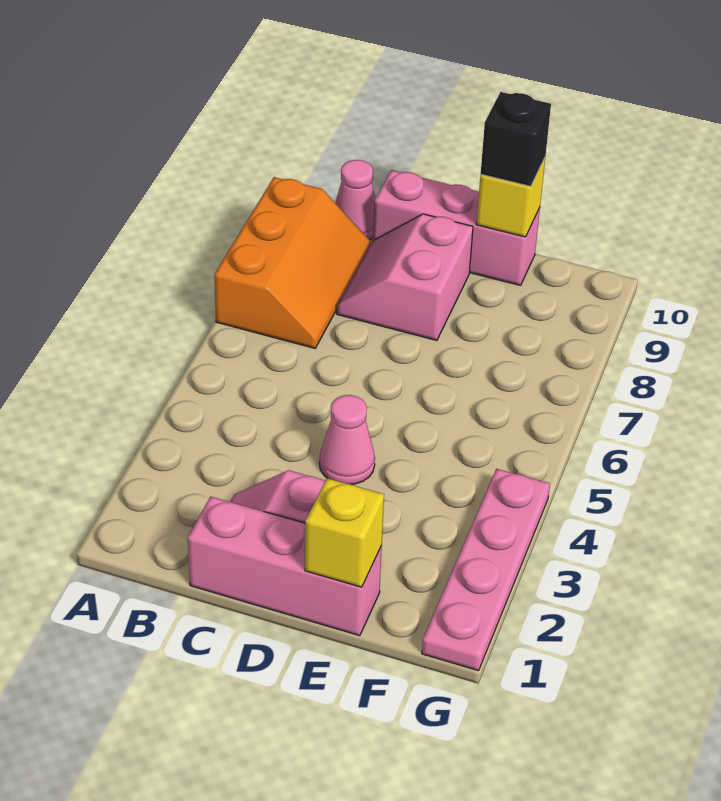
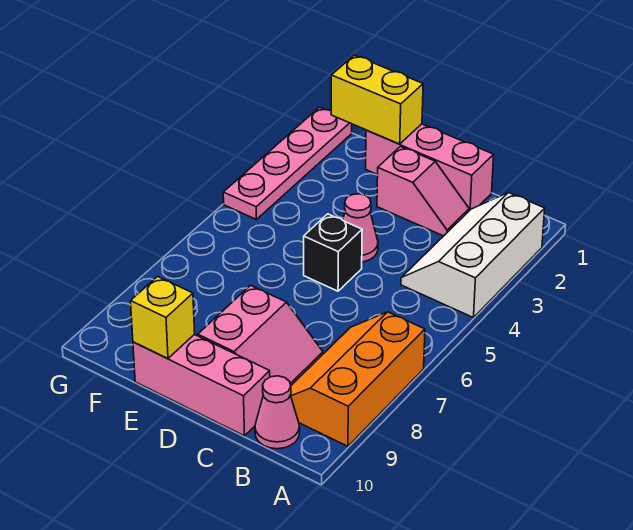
none -> white 2x3 slope [401,193,545,318]
yellow 1x1 brick [305,478,384,587] -> yellow 1x2 brick [331,55,423,144]
black 1x1 brick [481,92,551,186] -> black 1x1 brick moved to [304,214,362,291]

